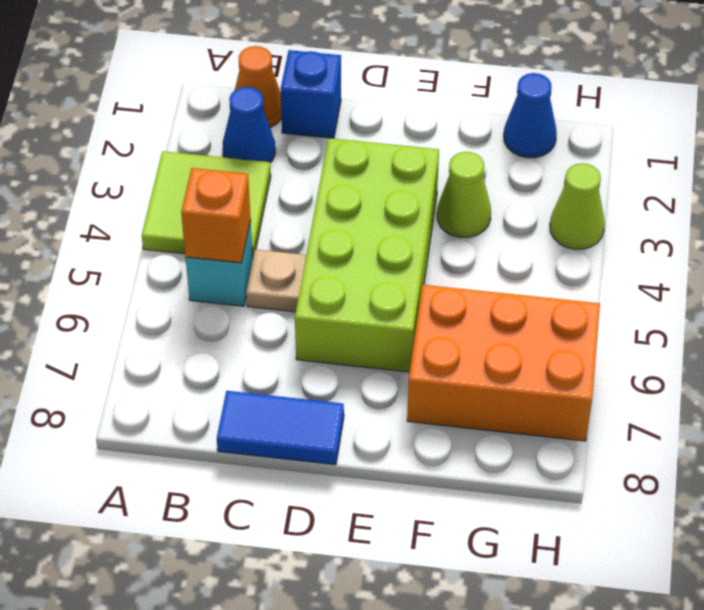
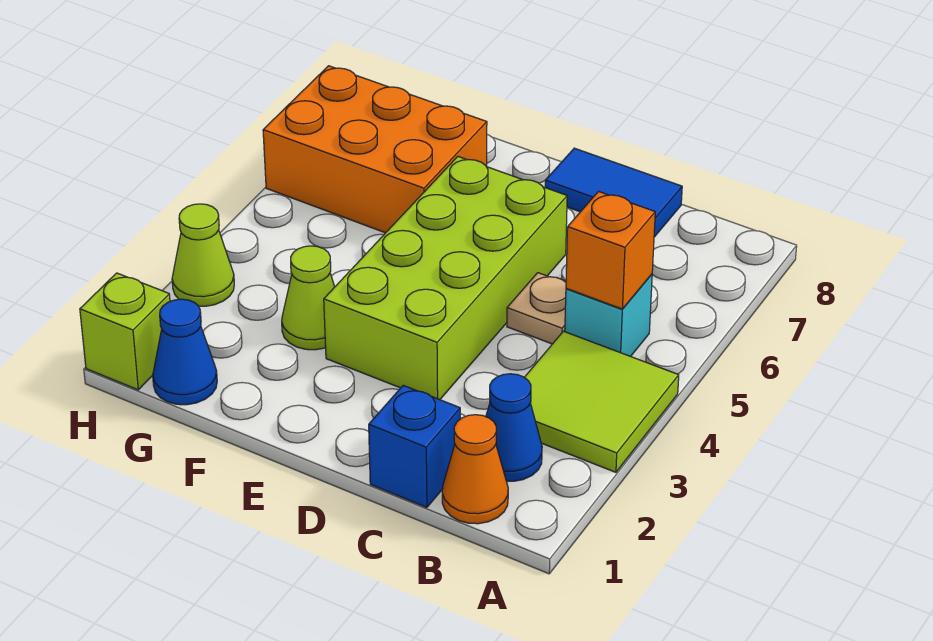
none -> lime 1x1 brick [80,273,170,390]

